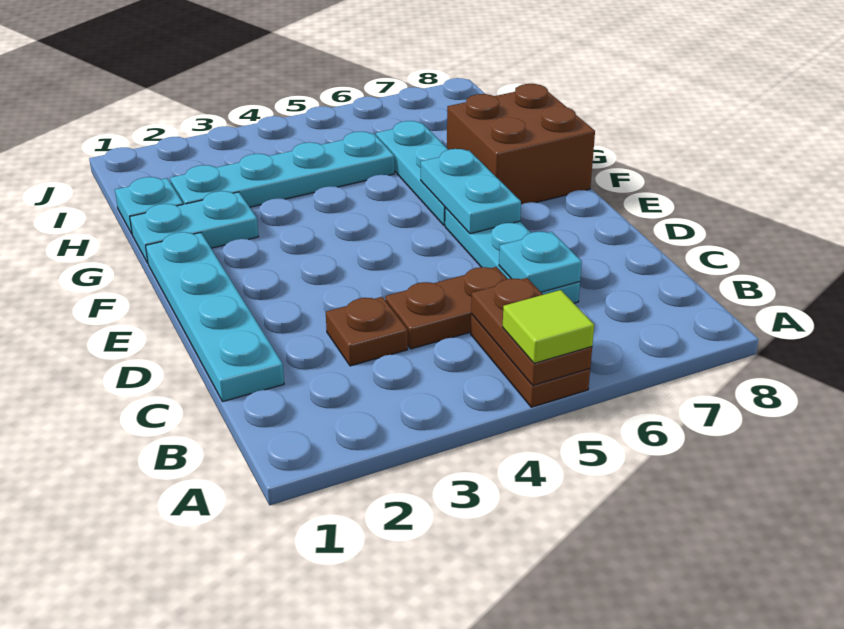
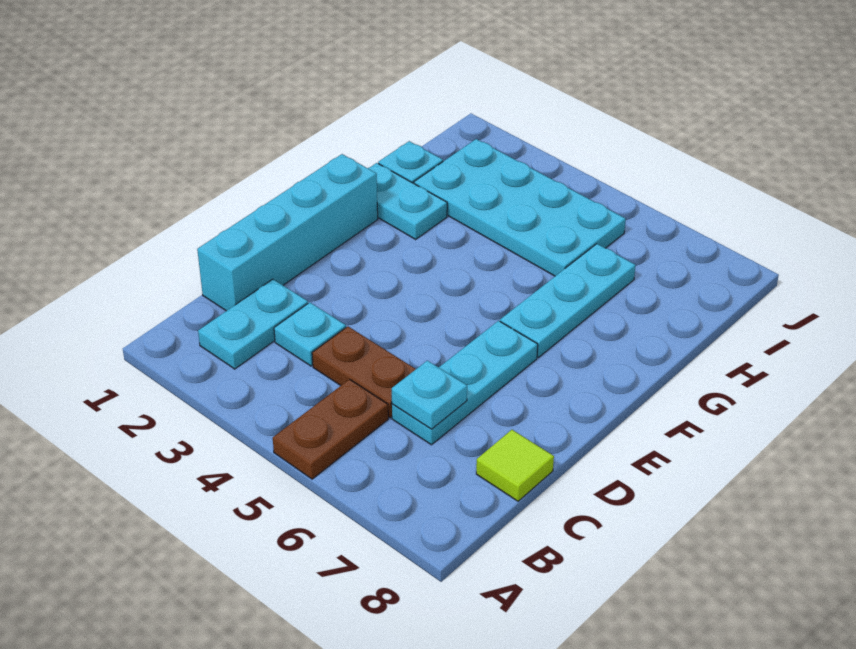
brown 1x2 plate [471,278,592,386] -> none
lime 1x1 tile [503,290,594,363] -> lime 1x1 tile moved to [476,430,554,501]
cyan 1x4 plate [146,232,284,402] -> cyan 1x4 brick [197,154,378,311]
brown 1x1 plate [326,297,408,366] -> cyan 1x1 plate [274,302,346,366]
cyan 1x2 plate [421,149,521,234] -> cyan 1x2 plate moved to [198,279,308,369]
brown 2x2 brick [447,84,595,204] -> none
cyan 1x4 plate [170,132,394,207] -> cyan 2x4 plate [414,139,626,276]

